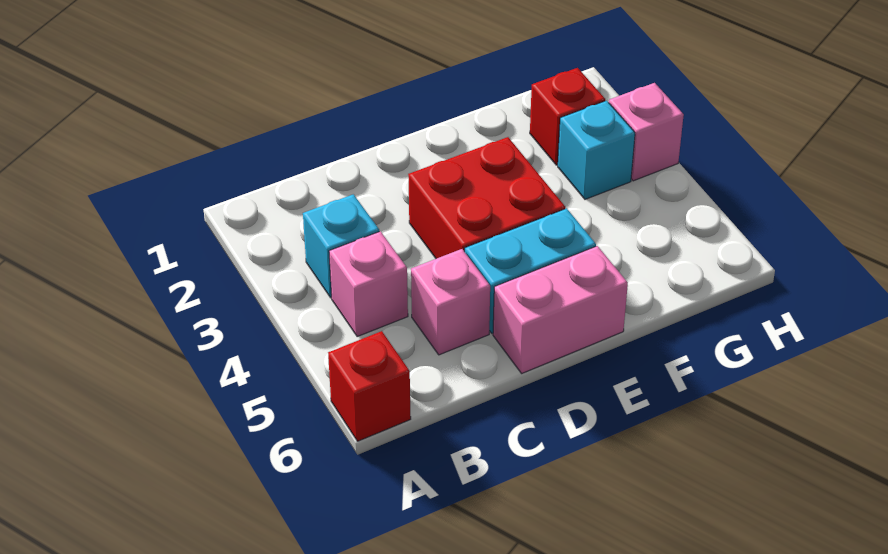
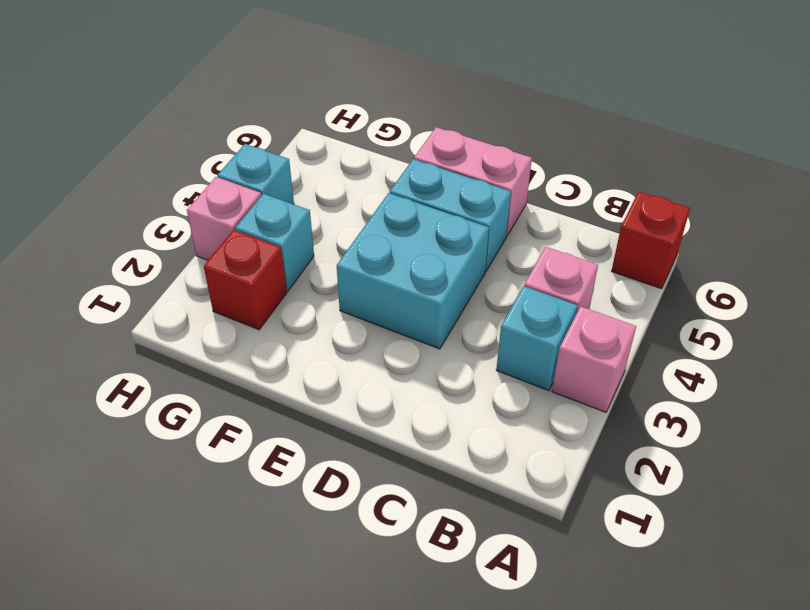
pink 1x1 brick [411,249,490,355] -> pink 1x1 brick moved to [552,306,636,412]
red 2x2 brick [408,137,565,259] -> cyan 2x2 brick [337,193,489,349]
none -> cyan 1x1 brick [217,144,294,204]

